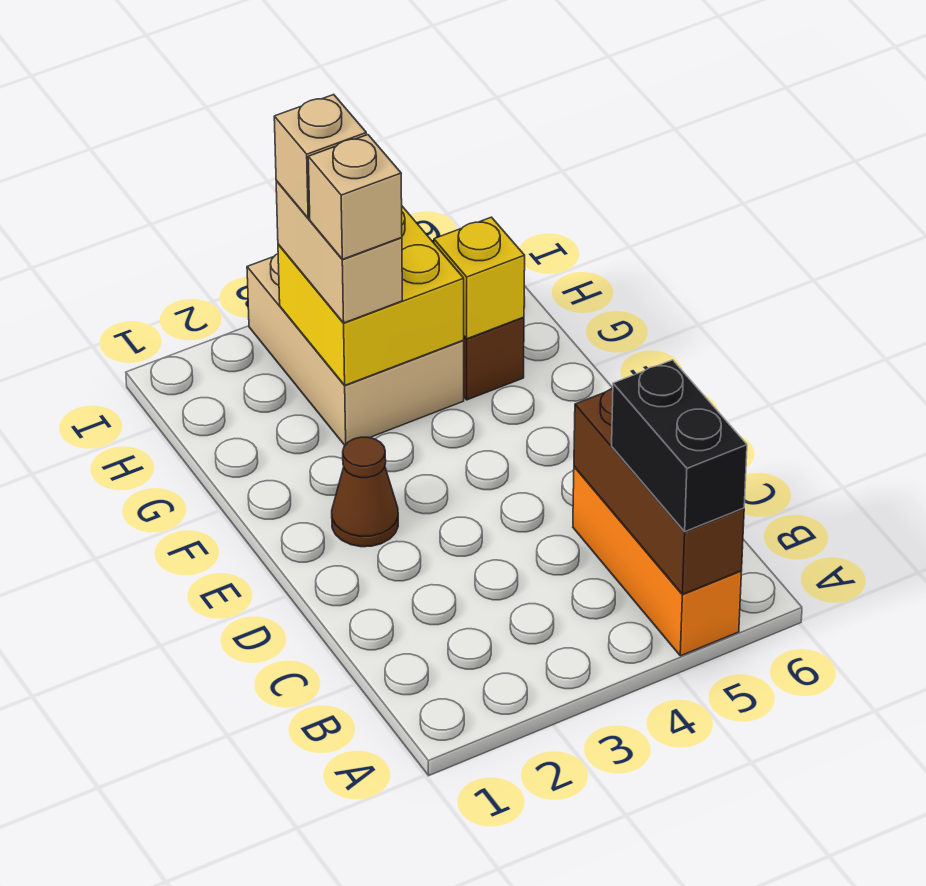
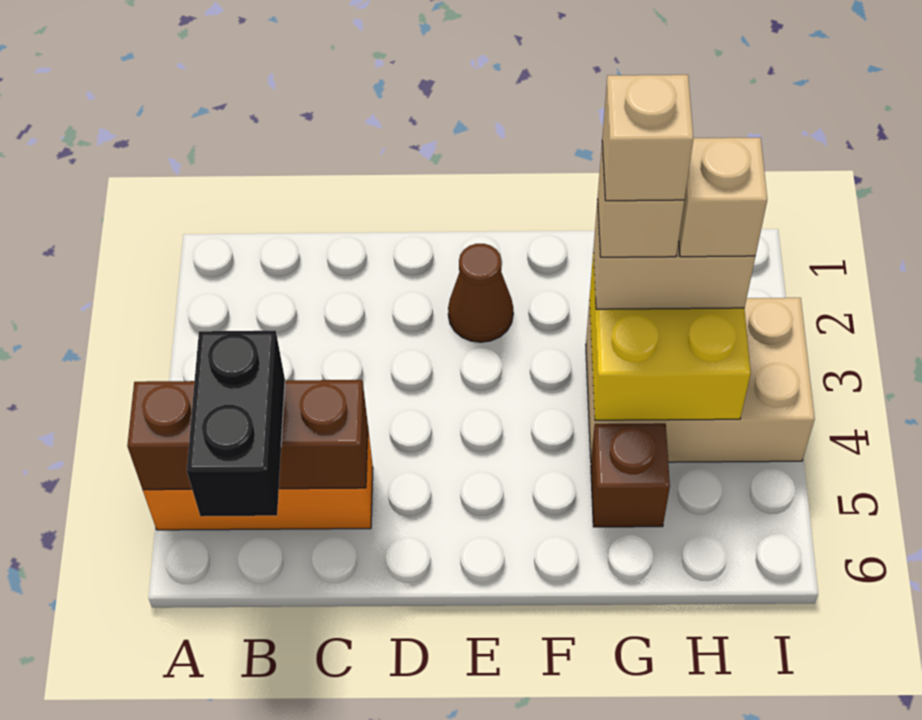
black 1x2 brick [612,360,747,532] -> black 1x2 brick turned to [187,331,285,516]
none -> tan 1x1 brick [602,75,693,201]
yellow 1x1 brick [434,217,525,339] -> none

